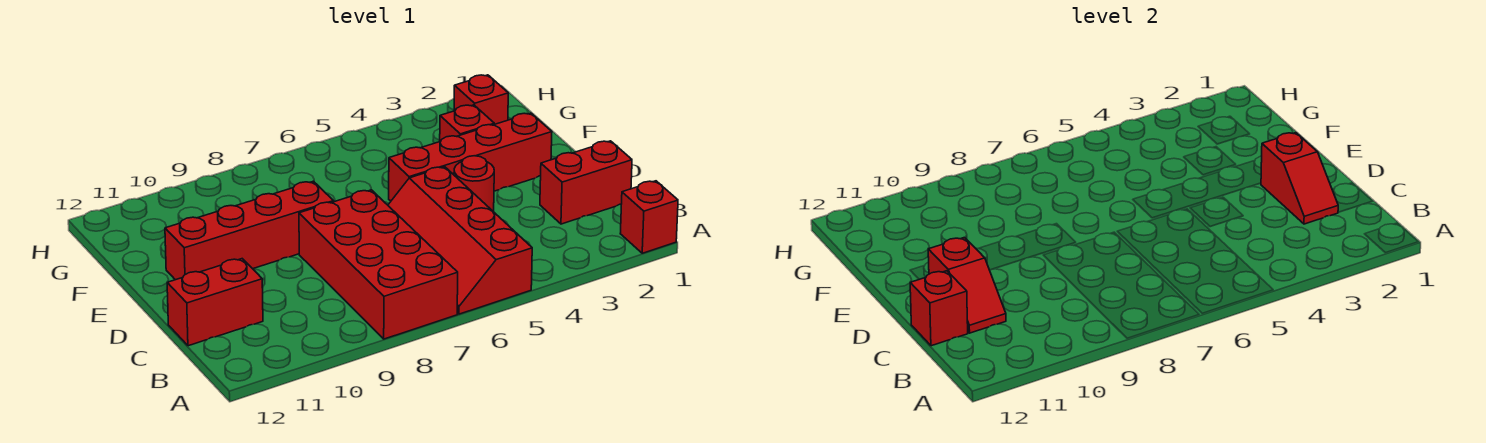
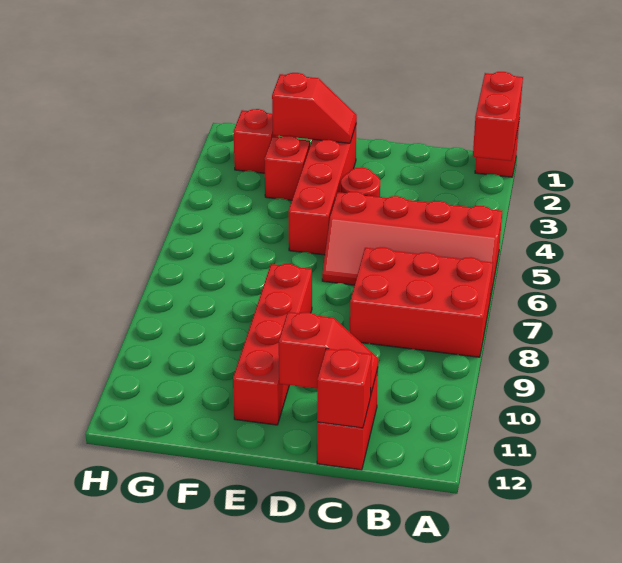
red 2x4 brick [299,190,458,339] -> red 2x3 brick [350,247,493,357]
red 1x2 brick [540,141,632,224] -> red 1x2 brick moved to [473,72,523,161]
red 1x2 slope [1261,133,1338,224] -> red 1x2 slope moved to [272,73,357,143]

